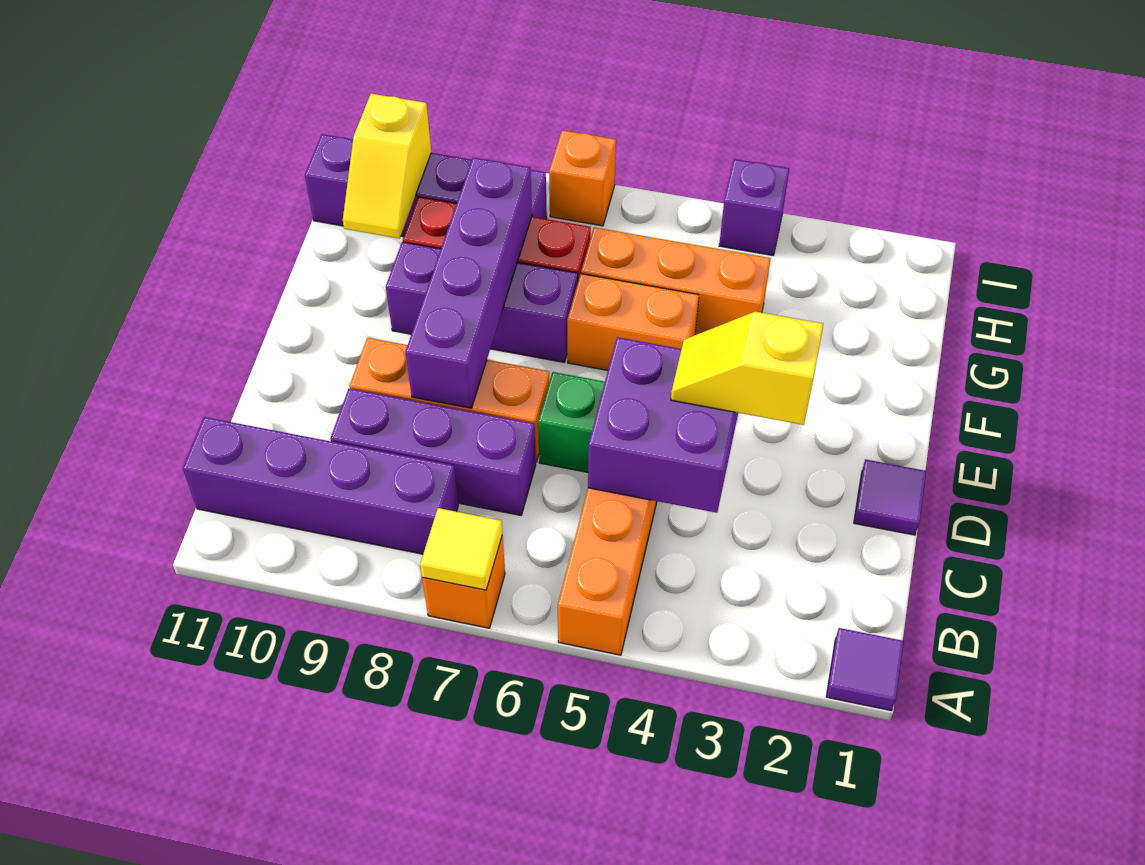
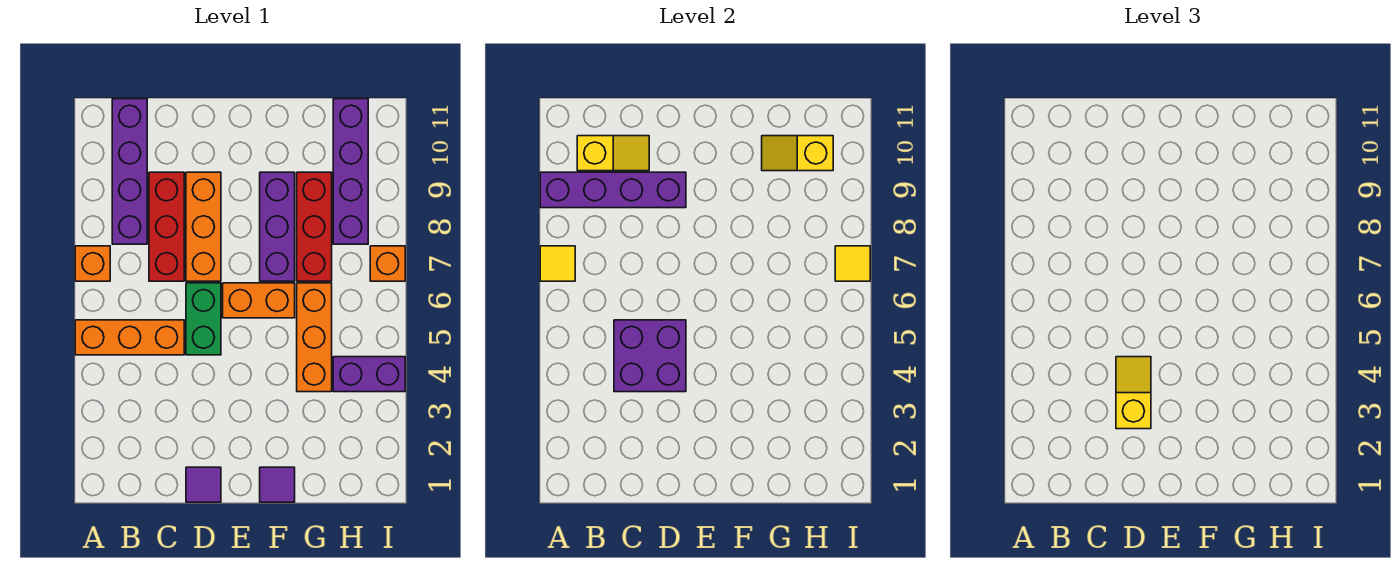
purple 1x1 tile [826,628,904,710] -> purple 1x1 tile moved to [260,467,295,502]
none -> yellow 1x2 slope [577,136,649,171]
purple 1x3 brick [330,388,536,515] -> red 1x3 brick [149,172,184,281]
purple 1x4 brick [406,158,532,408] -> purple 1x4 brick moved to [540,172,686,208]
orange 1x2 brick [567,274,699,370] -> orange 1x2 brick turned to [223,283,295,318]
purple 1x1 brick [719,159,789,255] -> purple 1x2 brick [333,357,405,392]
none -> yellow 1x1 tile [835,246,870,281]

